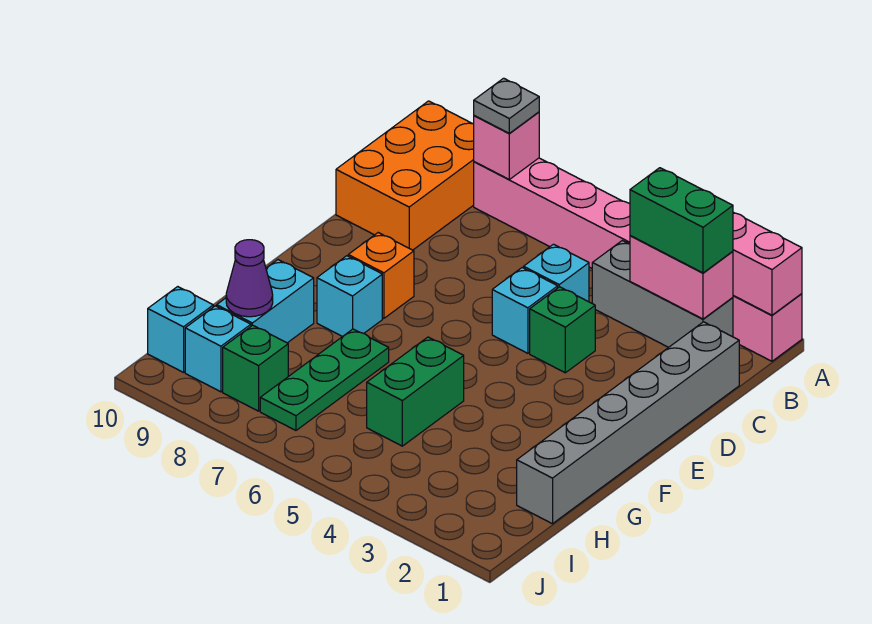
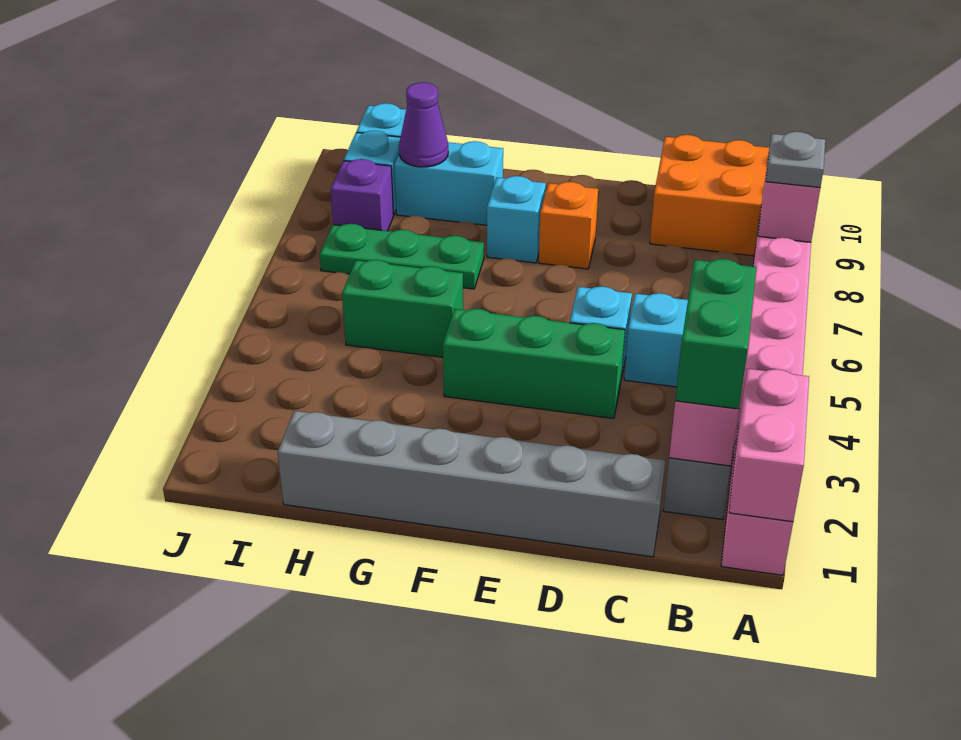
green 1x1 brick [530,287,595,373] -> green 1x3 brick [443,309,625,419]
green 1x1 brick [223,325,288,411] -> purple 1x1 brick [331,159,394,231]

